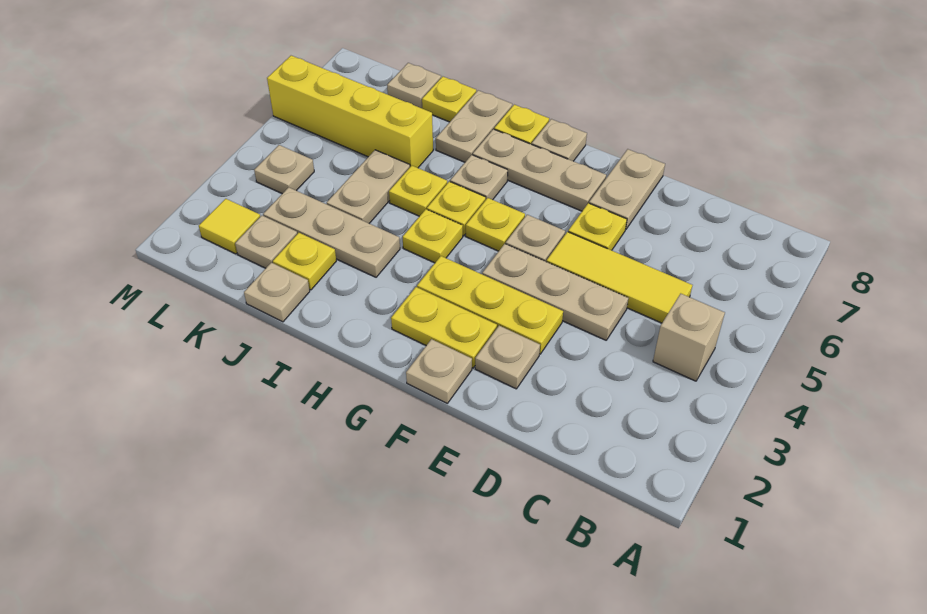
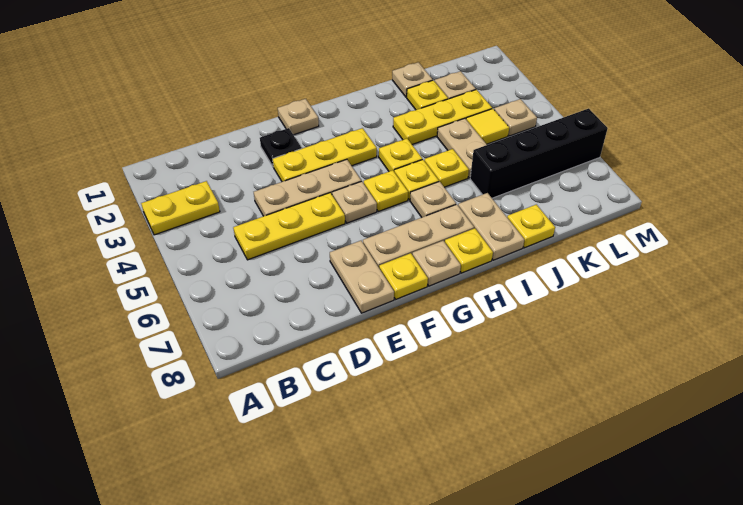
tan 1x1 brick [653,294,725,381] -> none
yellow 1x3 tile [547,232,692,323] -> yellow 1x3 plate [233,193,345,260]
tan 1x1 plate [475,326,540,389] -> black 1x1 plate [260,128,302,166]
yellow 1x1 plate [568,203,627,250] -> yellow 1x1 plate moved to [379,253,428,299]
yellow 1x2 plate [391,287,497,368] -> yellow 1x2 plate moved to [141,181,220,235]
tan 1x3 plate [263,187,400,277] -> yellow 1x3 plate [393,89,492,144]
yellow 1x4 brick [267,56,433,168] -> black 1x4 brick [470,108,608,198]
tan 1x1 plate [387,63,441,108] -> none
yellow 1x1 tile [199,199,260,254] -> yellow 1x1 tile moved to [466,109,509,144]

